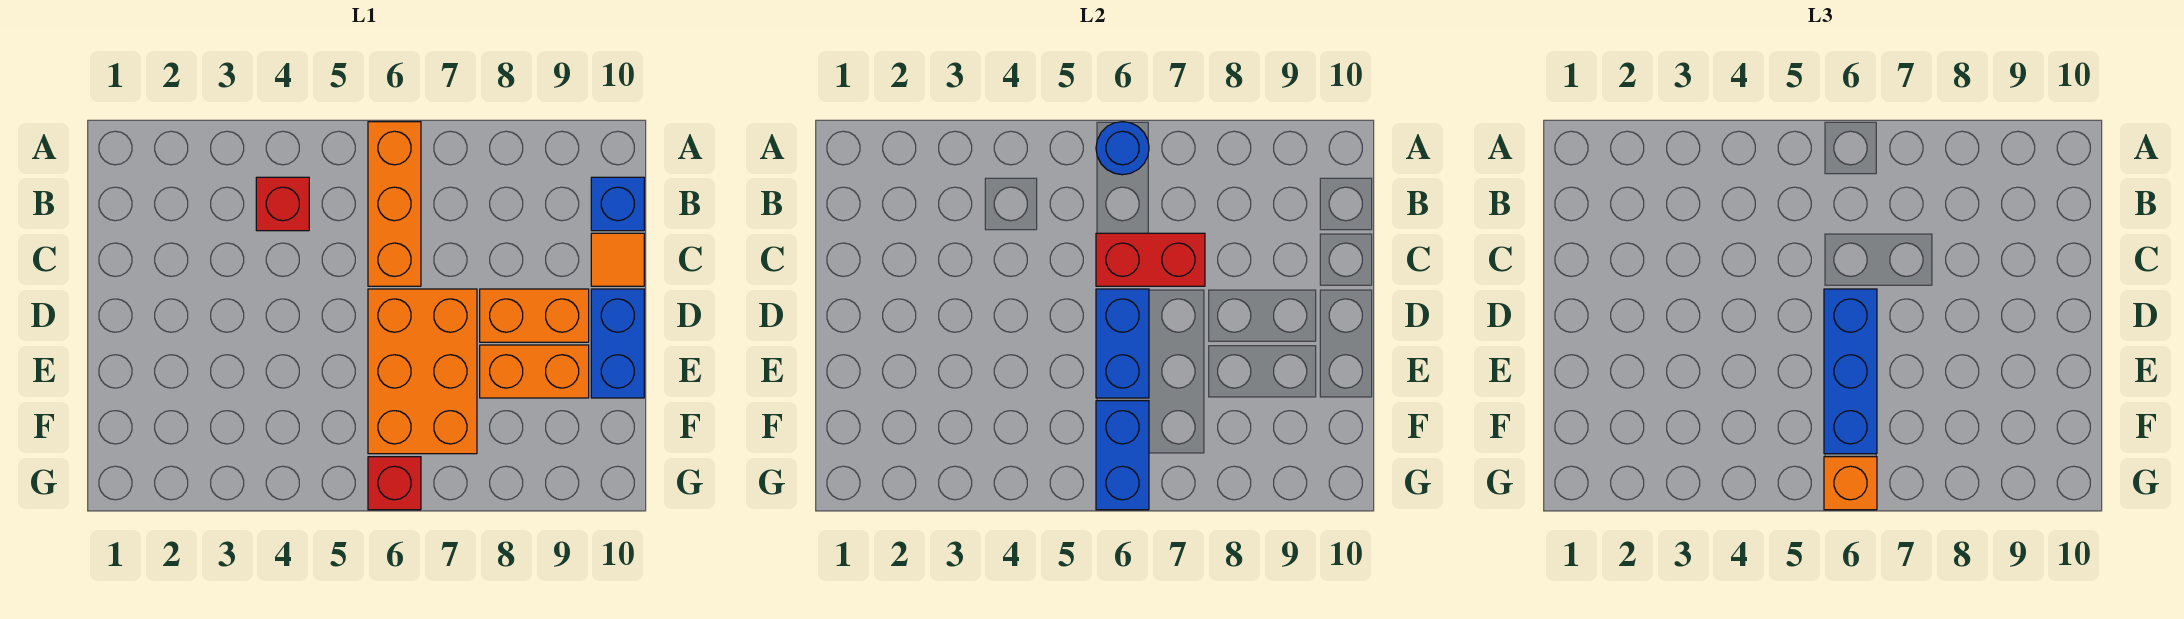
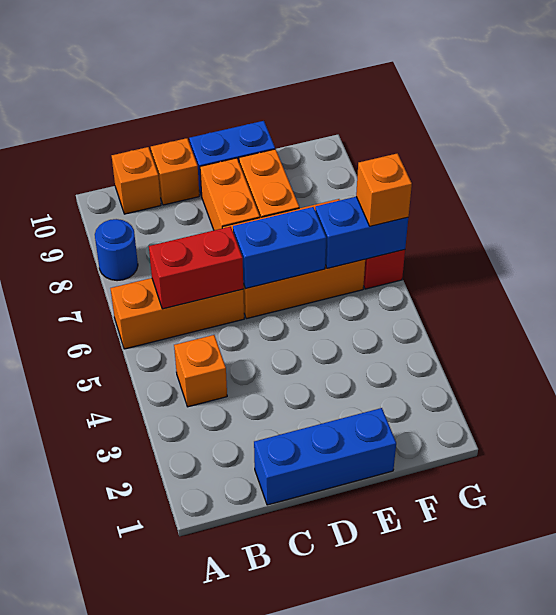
blue 1x1 round brick [1096,122,1149,175] -> blue 1x1 round brick moved to [95,219,138,281]
red 1x1 brick [256,177,309,231] -> orange 1x1 brick [174,335,227,407]
blue 1x1 brick [591,177,644,231] -> orange 1x1 brick [112,147,161,214]
red 1x2 brick [1096,233,1205,286] -> red 1x2 brick turned to [149,227,243,309]
orange 1x1 tile [591,233,644,286] -> orange 1x1 brick [151,138,199,205]
blue 1x3 brick [1824,289,1877,454] -> blue 1x3 brick moved to [254,408,396,505]

